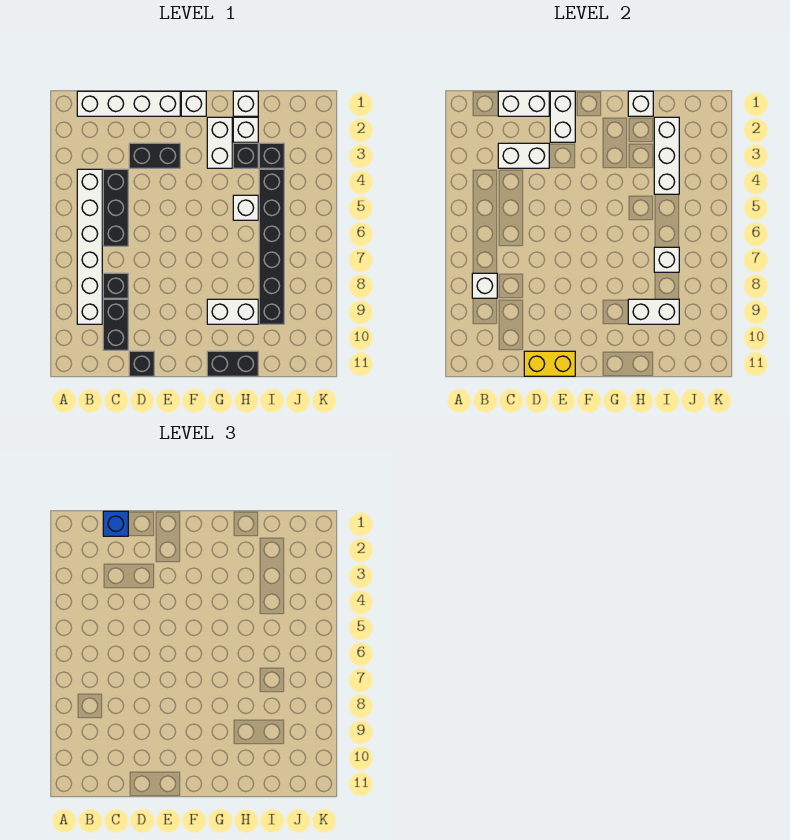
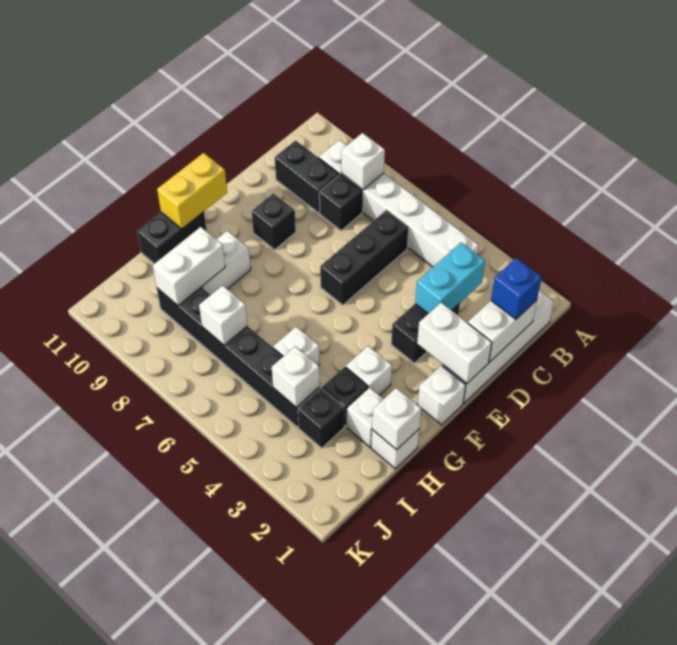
white 1x2 brick [498,143,549,168] -> cyan 1x2 brick [415,243,485,314]
black 1x3 brick [103,169,128,246] -> black 1x3 brick turned to [320,210,409,305]
black 1x1 brick [129,351,154,376] -> black 1x1 brick moved to [252,193,296,250]
yellow 1x2 brick [524,351,575,376] -> yellow 1x2 brick moved to [157,153,227,229]
white 1x2 brick [207,117,232,168] -> white 1x1 brick [346,346,392,395]
white 1x3 brick [654,117,679,194] -> white 1x1 brick [272,346,320,408]

